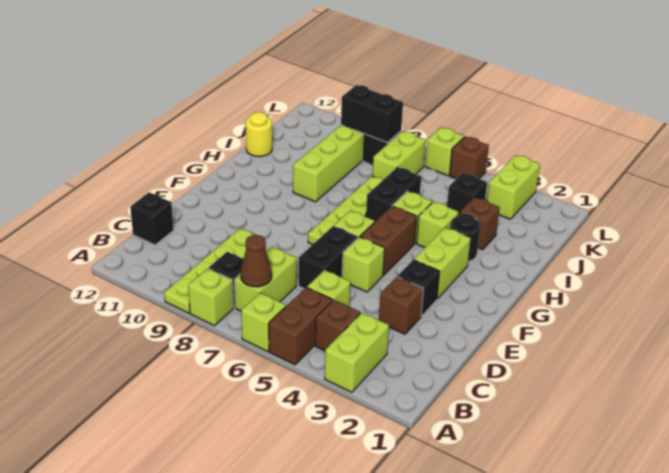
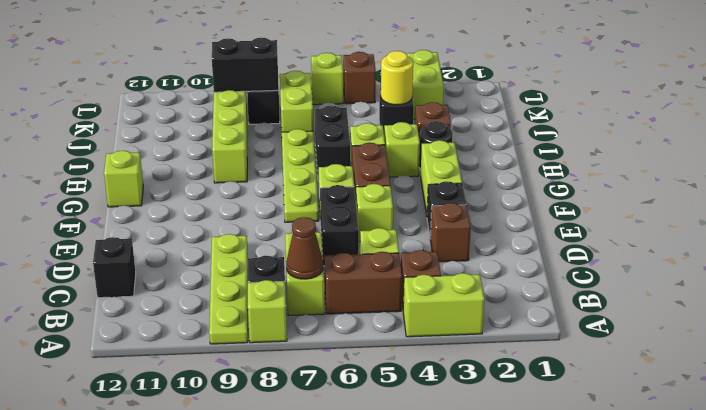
lime 1x2 brick [325,313,389,392] -> lime 1x2 brick turned to [403,273,485,337]
brown 1x2 brick [269,287,332,365] -> brown 1x2 brick turned to [324,252,402,314]
lime 1x1 brick [241,293,286,351] -> lime 1x1 brick moved to [104,150,143,207]
yellow 1x1 round brick [246,112,272,157] -> yellow 1x1 round brick moved to [381,51,413,105]

